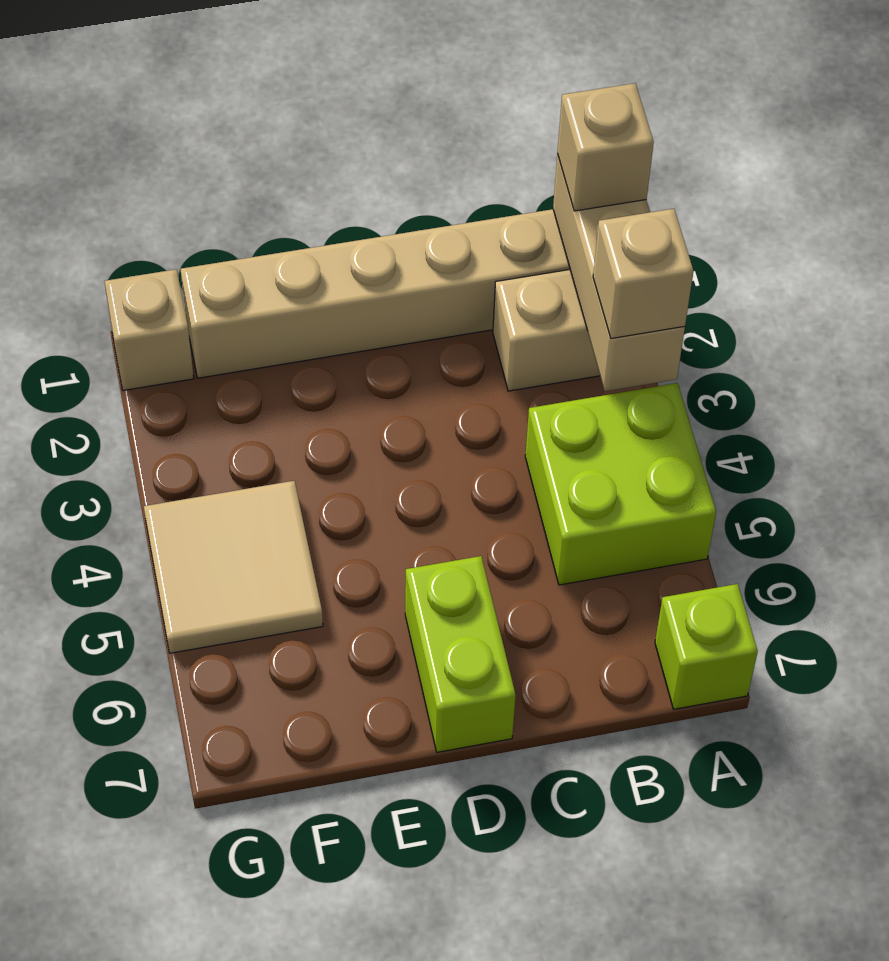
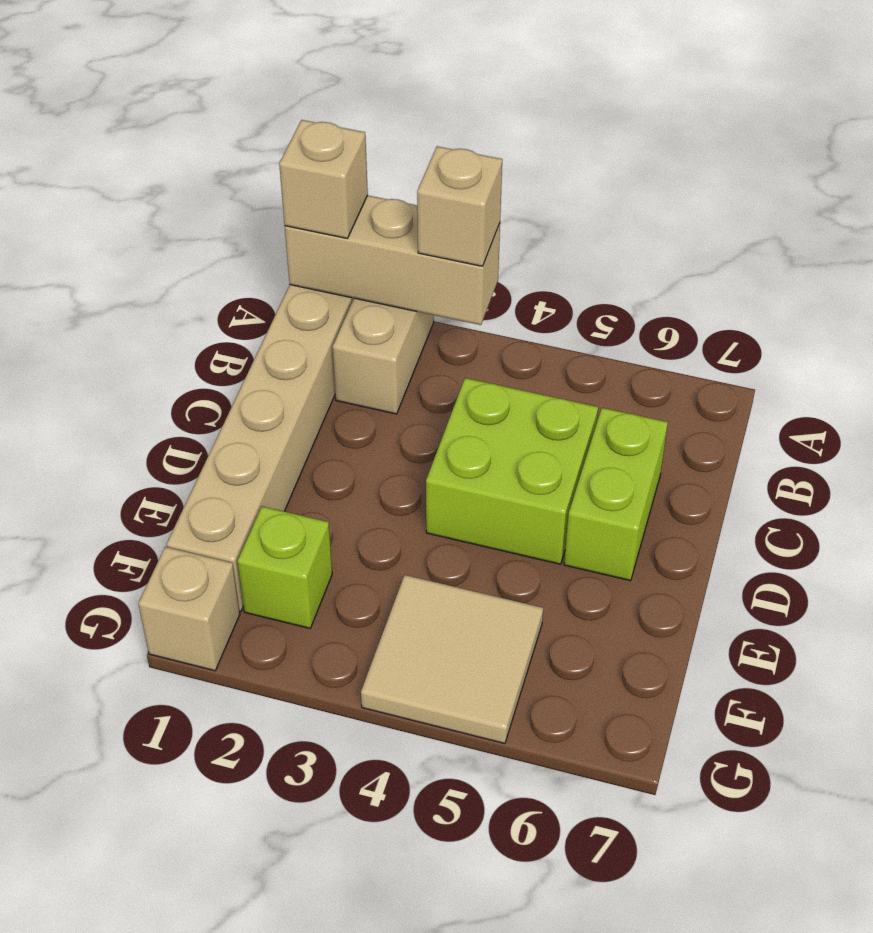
lime 2x2 brick [525,383,716,585] -> lime 2x2 brick moved to [426,378,598,564]
lime 1x1 brick [655,584,758,709] -> lime 1x1 brick moved to [237,506,332,628]
lime 1x2 brick [405,556,516,752] -> lime 1x2 brick turned to [564,408,668,581]

